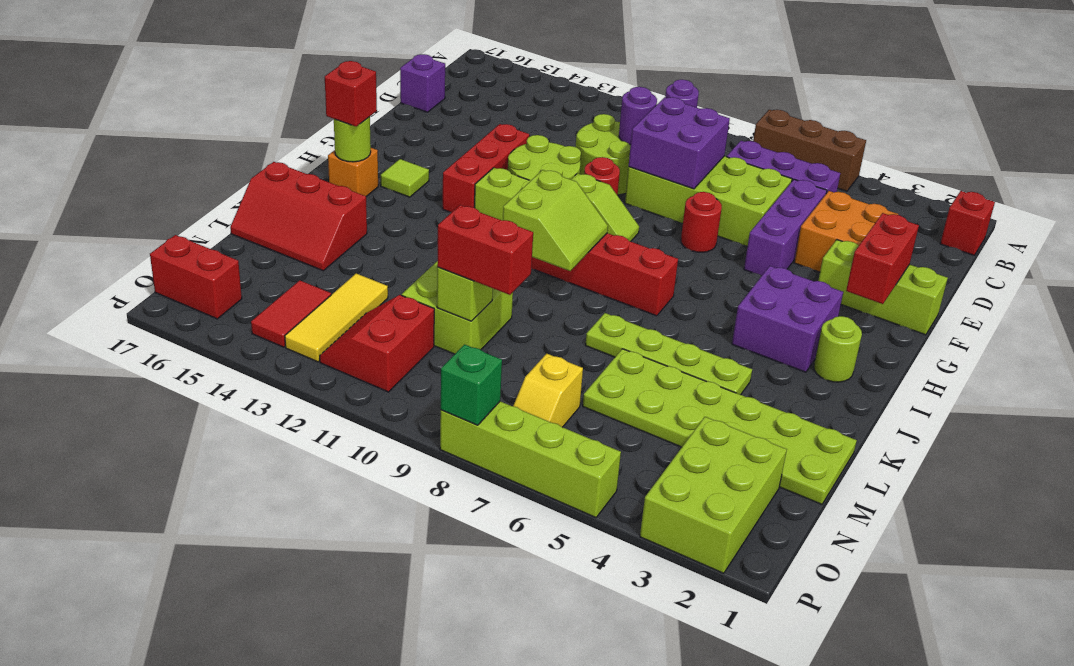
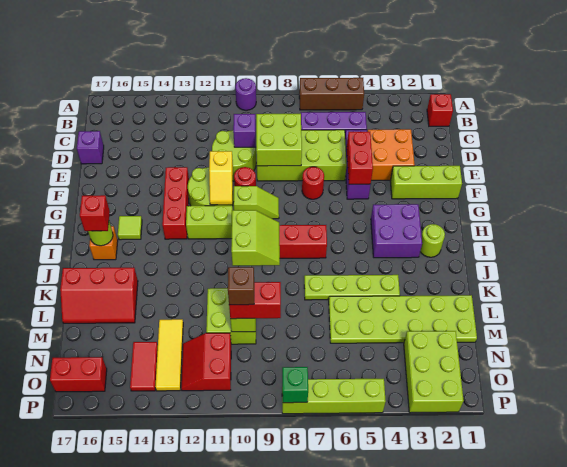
purple 2x2 brick [629,97,730,189] -> lime 2x2 brick [256,114,302,166]
purple 1x1 round brick [619,87,657,145] -> purple 1x1 brick [233,114,256,147]
red 1x2 brick [846,213,919,304] -> red 1x2 brick moved to [347,132,373,184]
none -> brown 1x1 brick [228,267,254,305]
yellow 1x2 slope [513,354,583,427] -> yellow 1x2 slope moved to [209,151,233,205]

